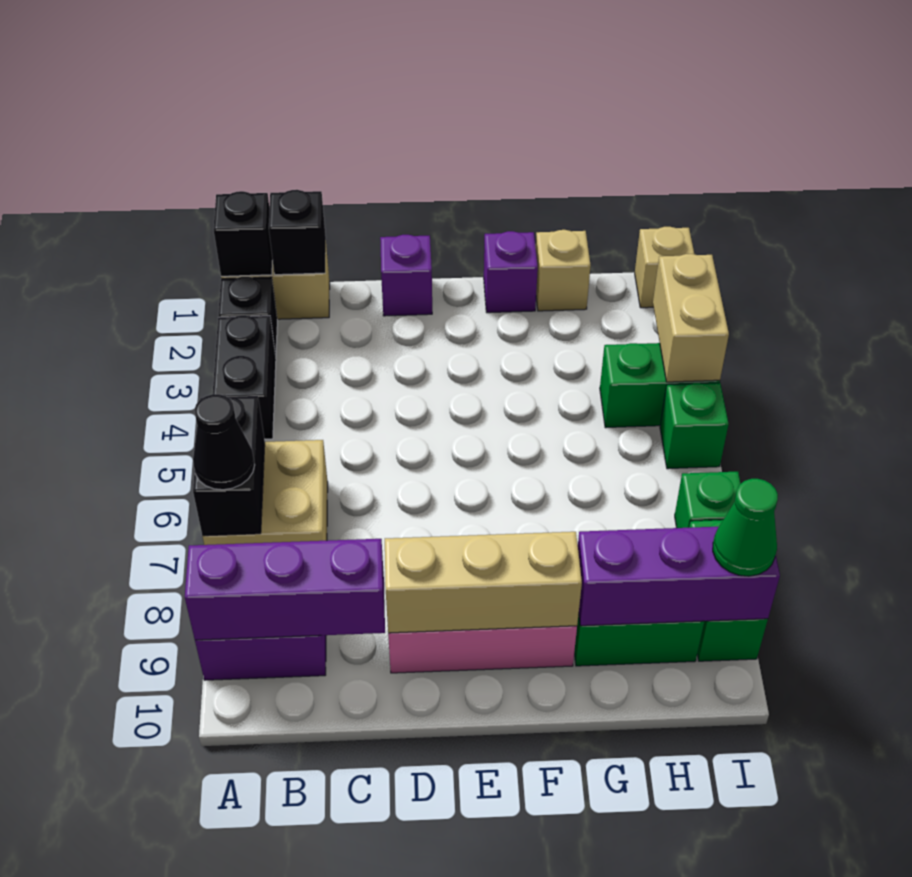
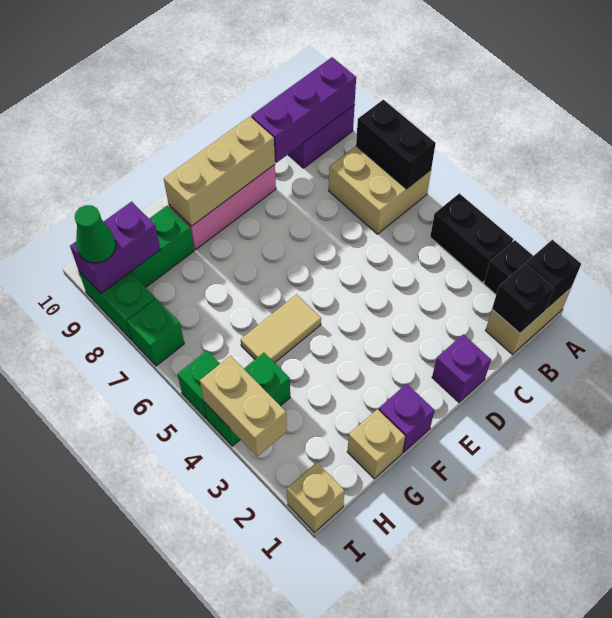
black 1x1 cone [193,394,255,490] -> none
none -> tan 1x2 tile [241,295,321,363]
purple 1x3 brick [578,527,780,626] -> purple 1x2 brick [70,202,160,293]

